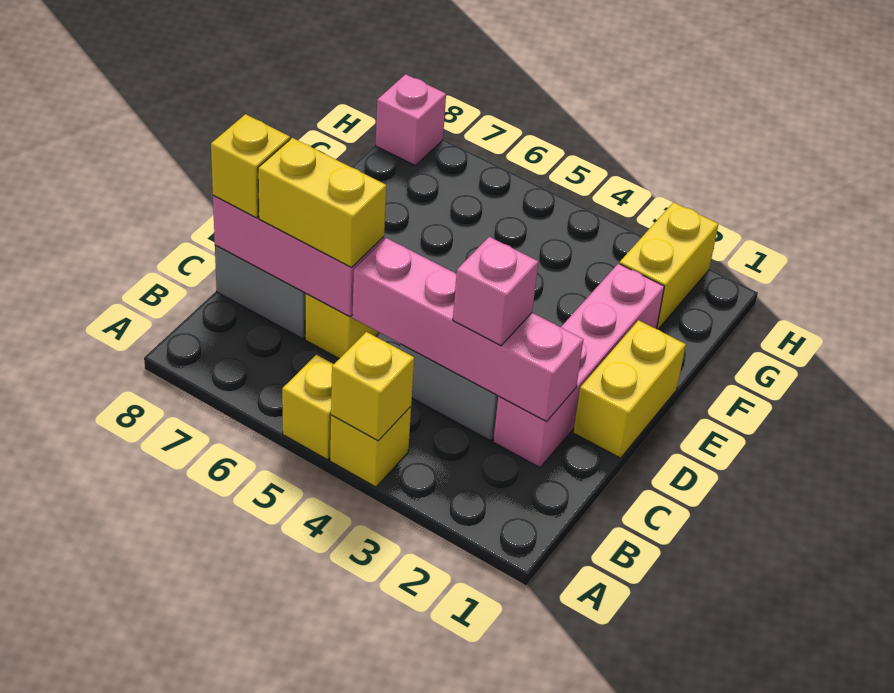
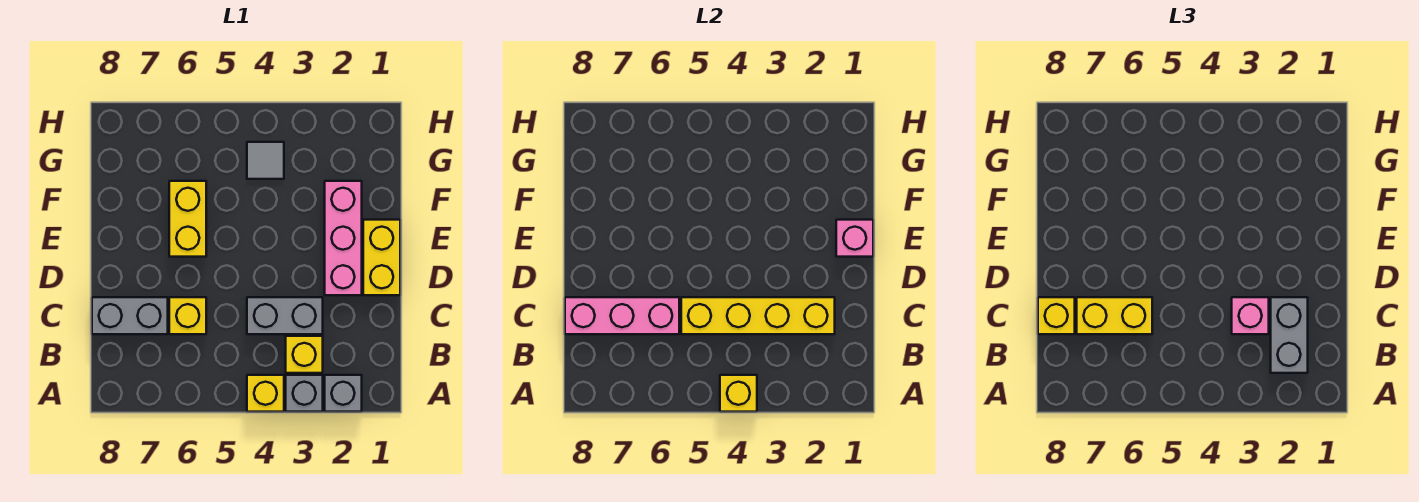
none -> grey 1x1 brick [325,375,362,412]
none -> grey 1x1 brick [286,375,323,412]
yellow 1x1 brick [282,355,334,460] -> yellow 1x1 brick moved to [286,336,323,373]
none -> grey 1x2 brick [1271,297,1308,373]
pink 1x4 brick [493,263,664,468] -> pink 1x3 brick [325,181,362,295]
pink 1x4 brick [352,238,583,422] -> yellow 1x4 brick [681,297,835,334]
yellow 1x2 brick [619,202,718,329] -> yellow 1x2 brick moved to [169,181,206,257]
none -> grey 1x1 tile [247,142,284,179]
pink 1x1 brick [376,74,446,166] -> pink 1x1 brick moved to [836,220,873,257]

